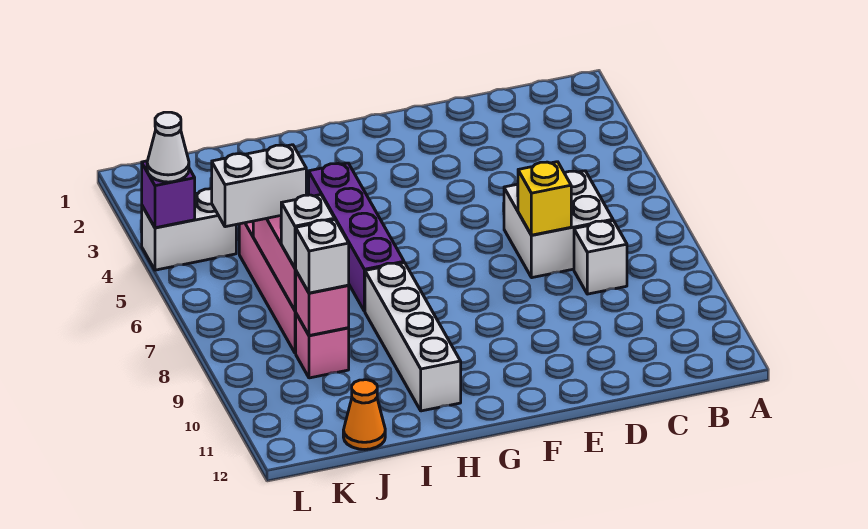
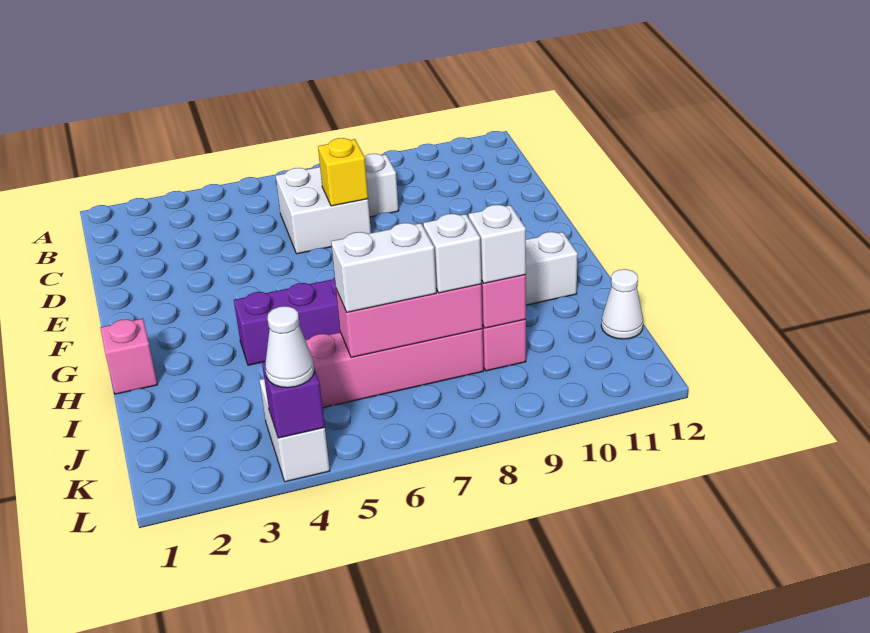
none -> pink 1x1 brick [100,319,157,394]
white 1x2 brick [212,145,306,227] -> white 1x2 brick turned to [331,223,436,312]
orange 1x1 cone [343,380,385,449] -> white 1x1 cone [601,269,643,339]

